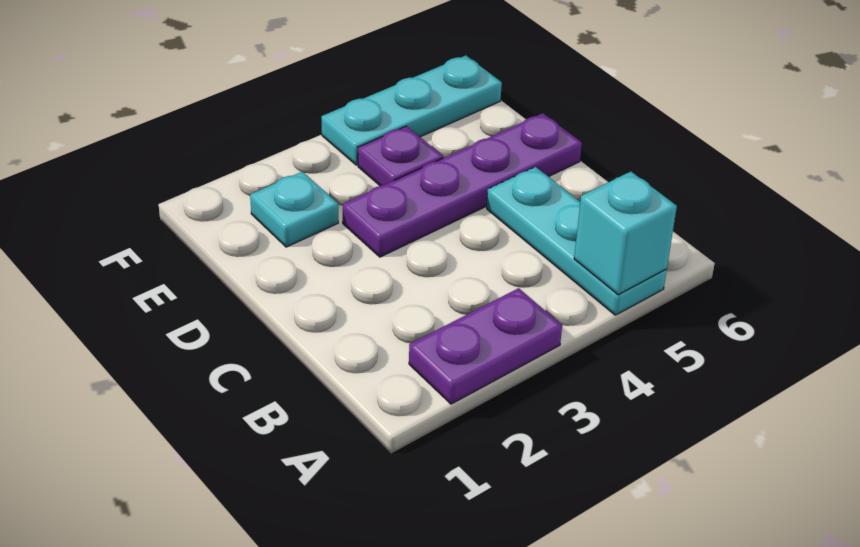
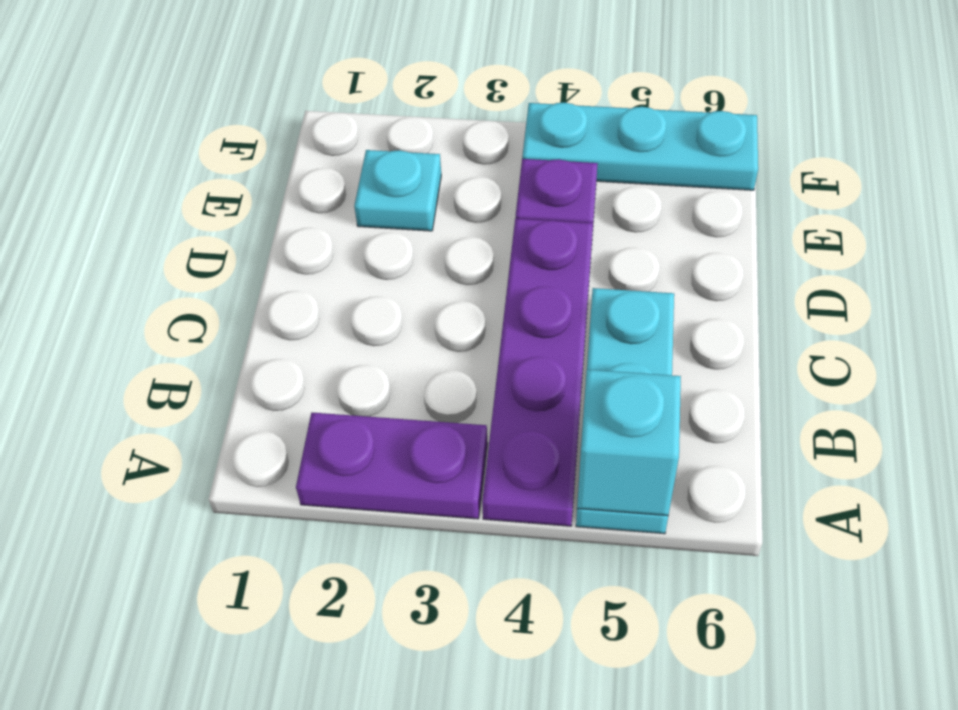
purple 1x4 plate [343,113,582,257] -> purple 1x4 plate turned to [482,219,593,526]

